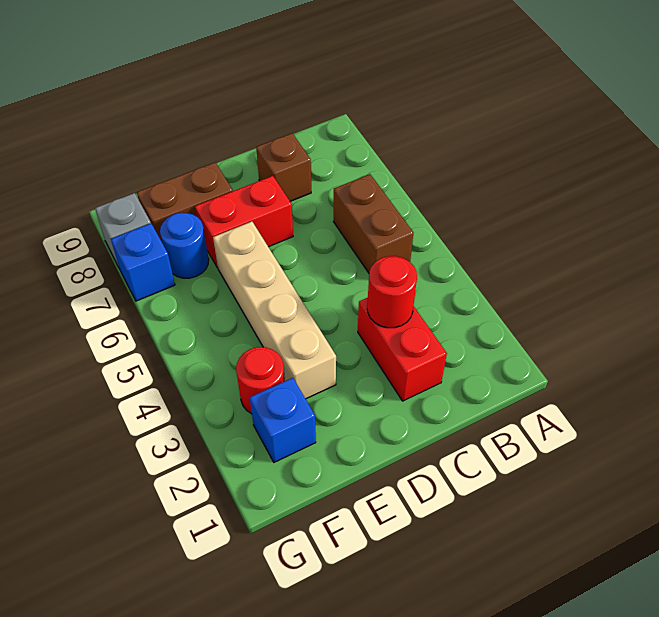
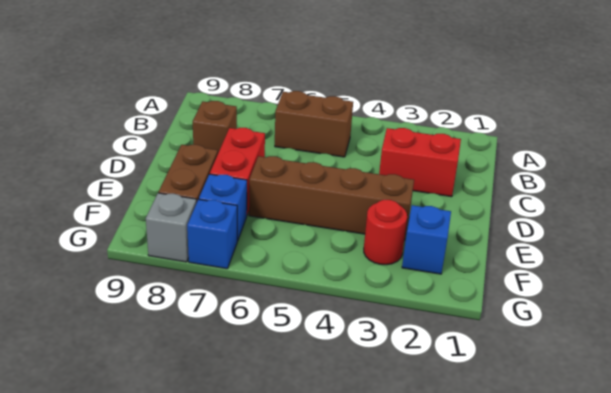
red 1x1 round brick [367,256,417,328] -> none
tan 1x4 brick [213,222,336,399] -> brown 1x4 brick [249,156,414,240]
blue 1x1 round brick [160,213,209,278] -> blue 1x1 brick [199,174,247,241]

